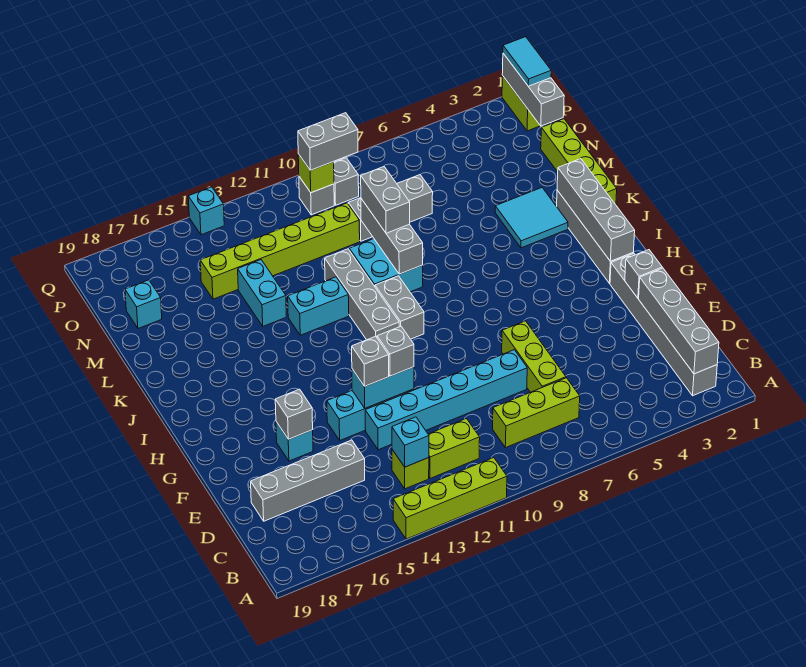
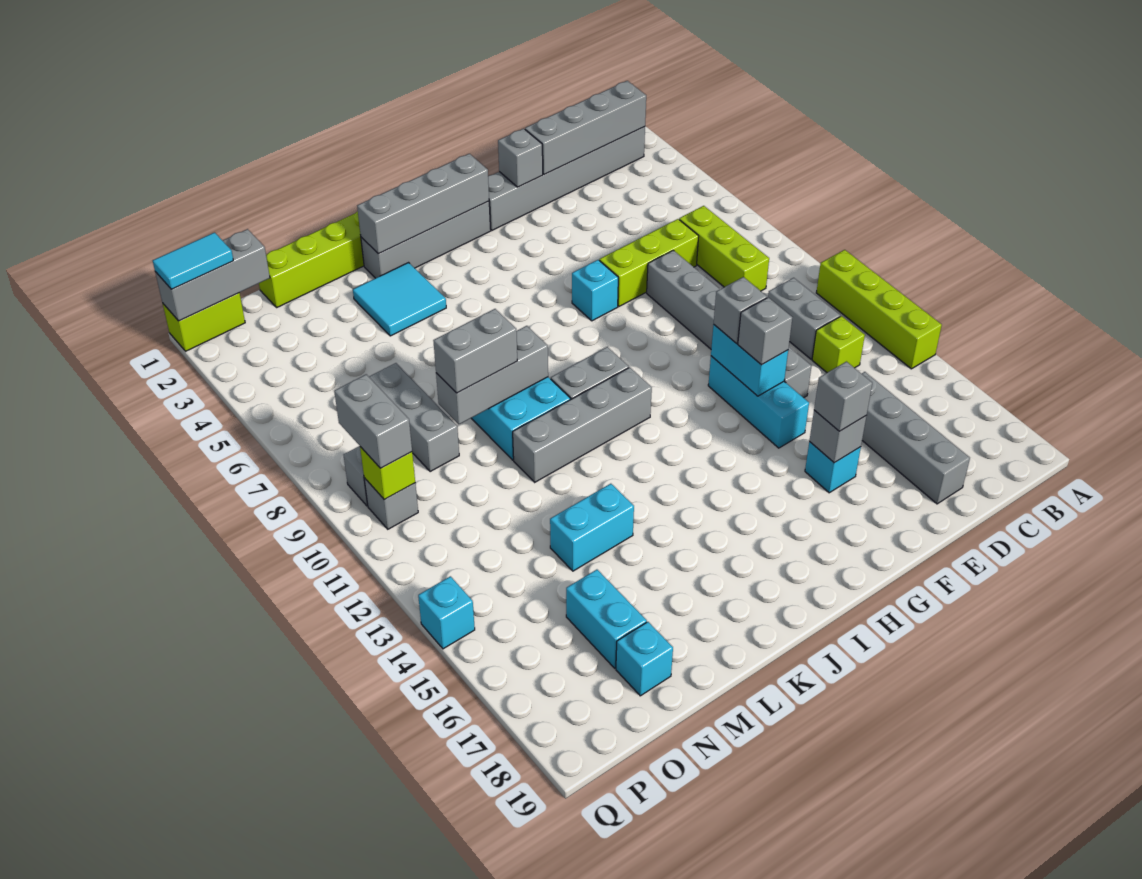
lime 1x2 brick [428,419,480,478] -> grey 1x2 brick [768,278,840,359]
cyan 1x1 brick [392,417,429,467] -> cyan 1x1 brick moved to [572,260,618,321]
cyan 1x6 brick [365,350,527,450] -> grey 1x6 brick [647,250,811,398]
none -> grey 1x1 brick [814,362,872,431]
cyan 1x2 brick [288,277,349,335] -> cyan 1x2 brick moved to [566,570,647,668]
lime 1x6 brick [200,203,360,299] -> none

